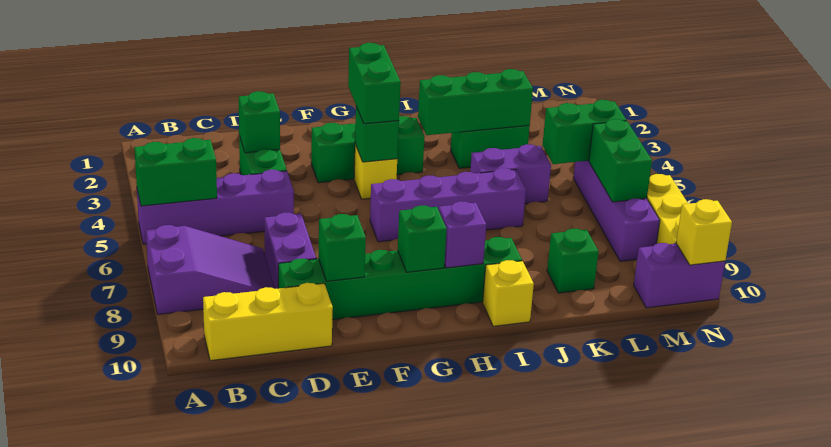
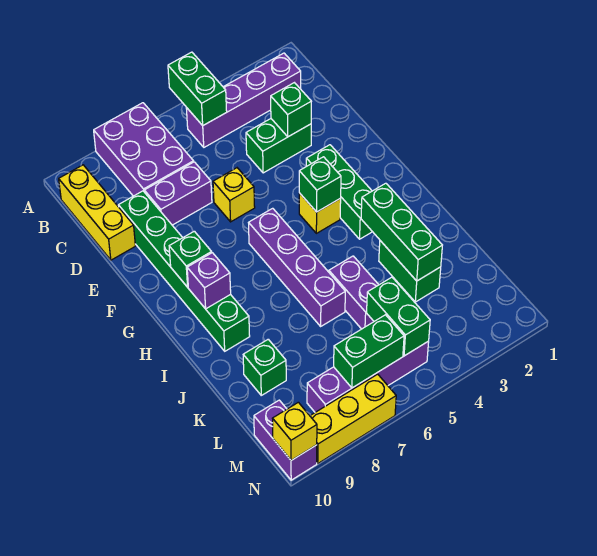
purple 1x4 brick [137,170,294,244] -> purple 1x4 brick turned to [186,53,301,147]
purple 2x3 slope [146,225,275,314] -> purple 2x3 brick [94,103,194,196]
green 1x1 brick [319,214,366,281] -> none
green 1x2 brick [348,43,401,124] -> none
yellow 1x1 brick [483,260,534,326] -> yellow 1x1 brick moved to [213,168,255,222]

